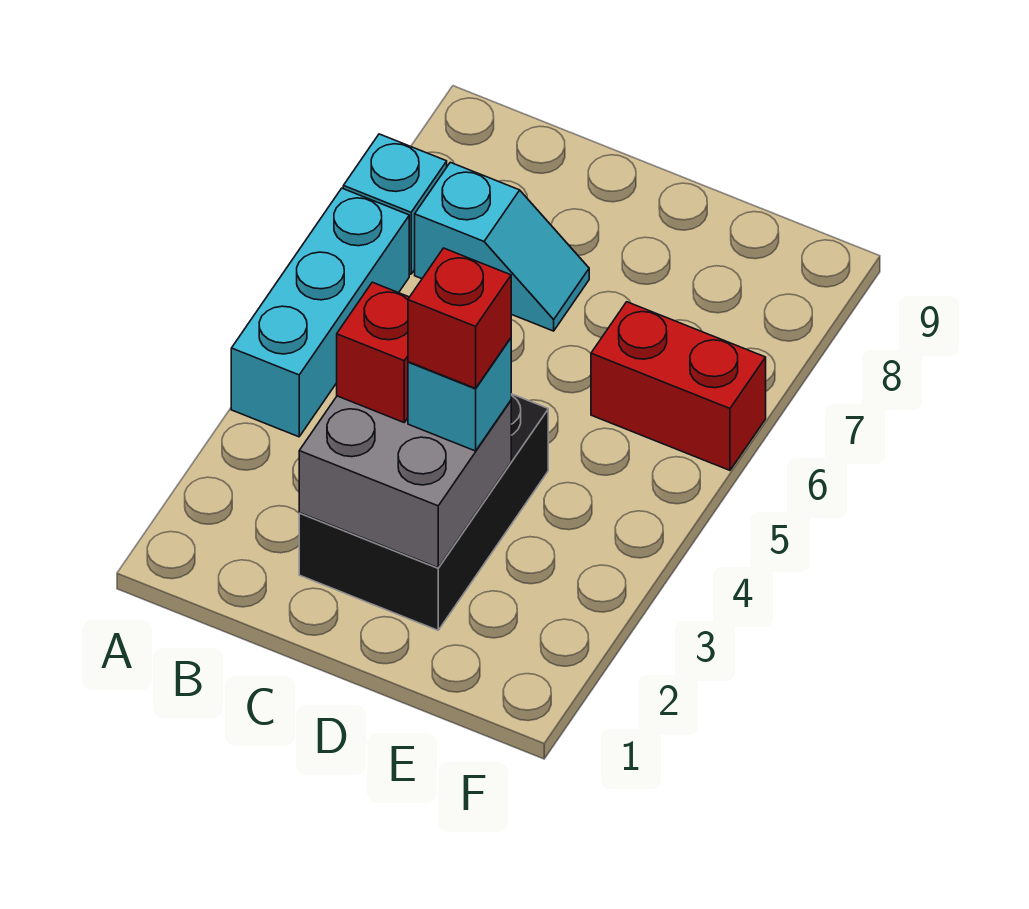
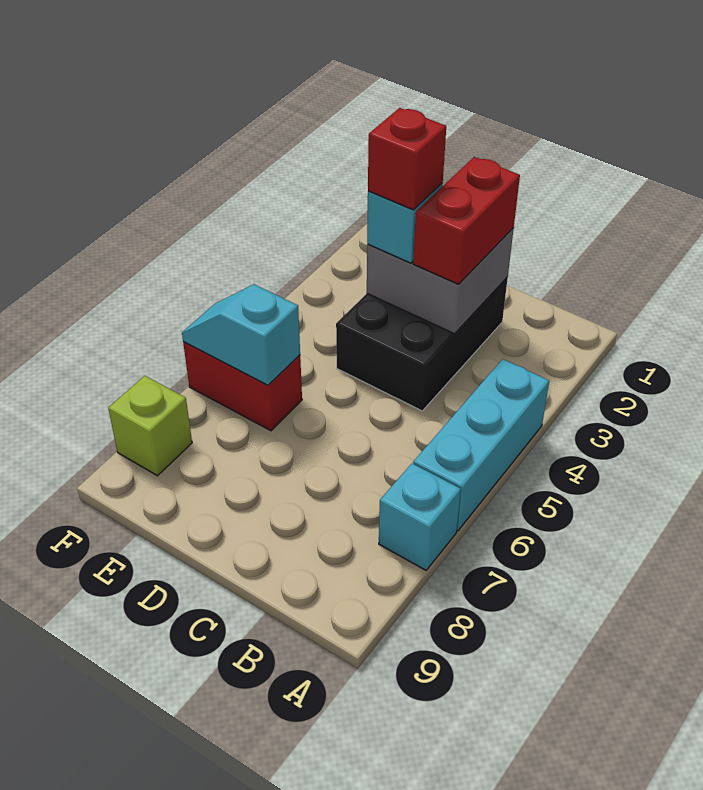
cyan 1x2 slope [415,162,589,331] -> cyan 1x2 slope moved to [182,284,300,385]
red 1x1 brick [337,282,409,422] -> red 1x2 brick [413,157,520,284]
none -> lime 1x1 brick [108,376,192,476]

